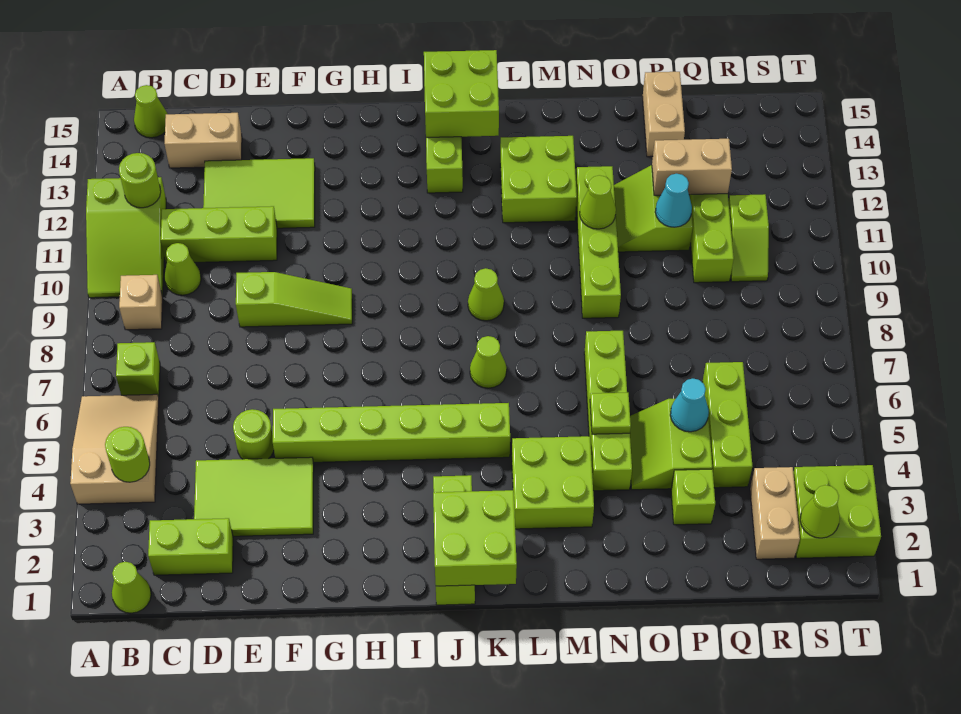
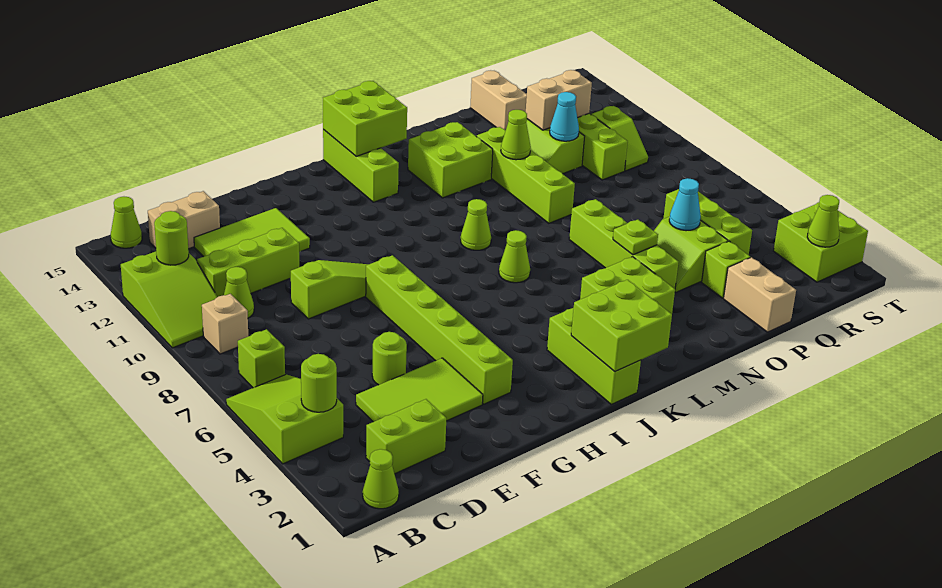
tan 2x3 slope [70,394,159,504] -> lime 2x3 slope [226,375,343,464]
lime 1x6 brick [273,403,510,462] -> lime 1x6 brick turned to [366,255,513,404]
tan 1x2 brick [750,467,800,559] -> tan 1x2 brick moved to [724,257,796,332]

